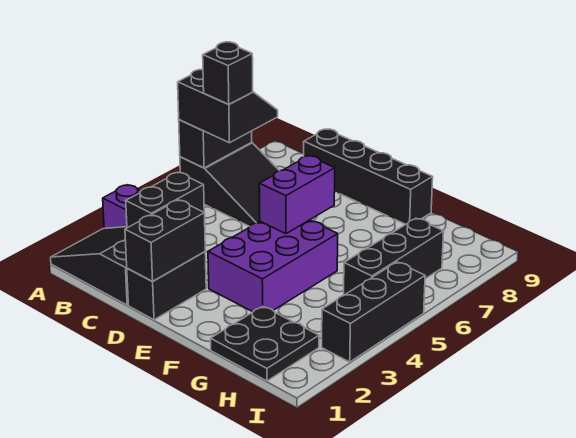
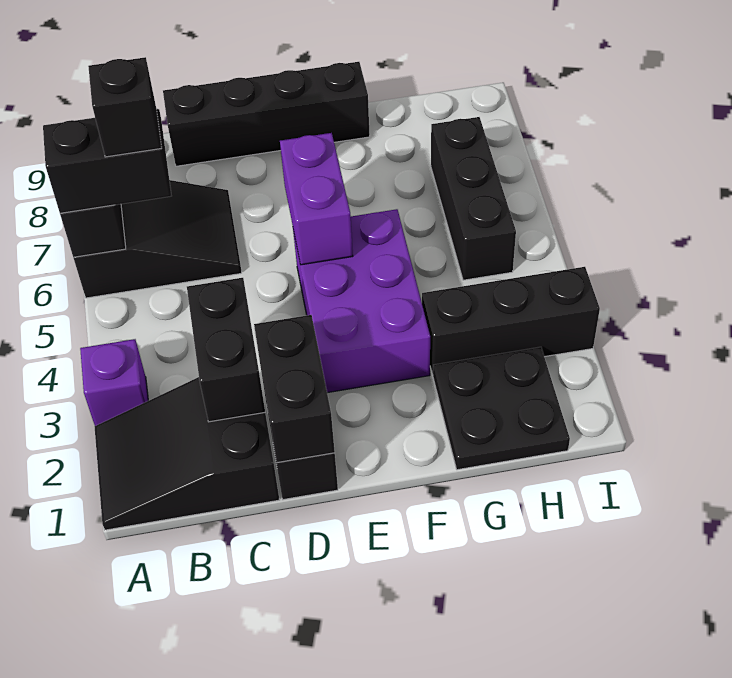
black 1x3 brick [322,262,425,362] -> black 1x3 brick turned to [422,267,600,375]

